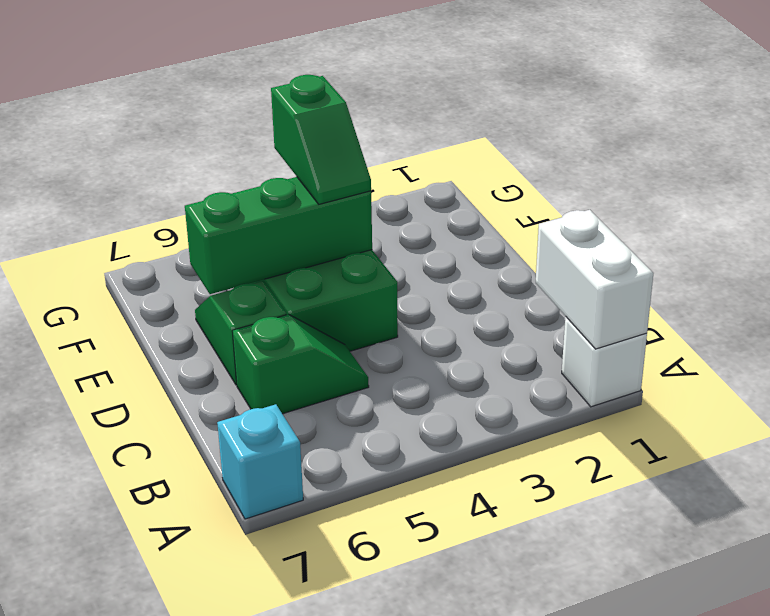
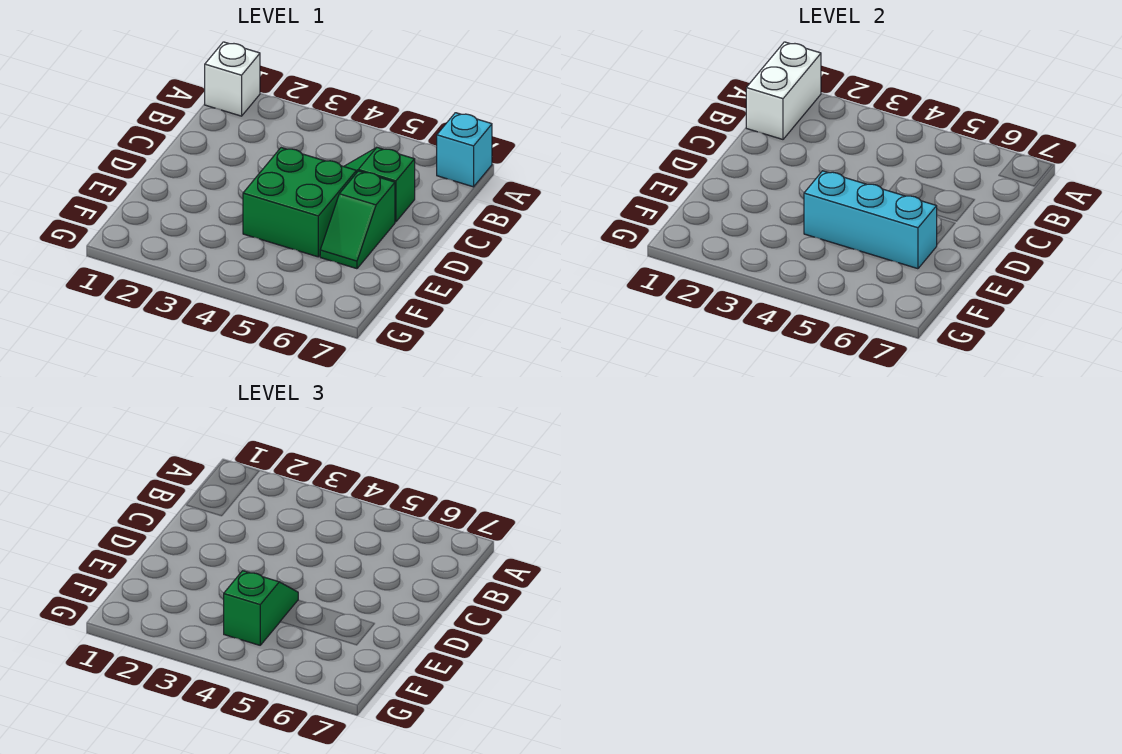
green 1x3 brick [185,177,372,294] -> cyan 1x3 brick [804,171,937,269]

